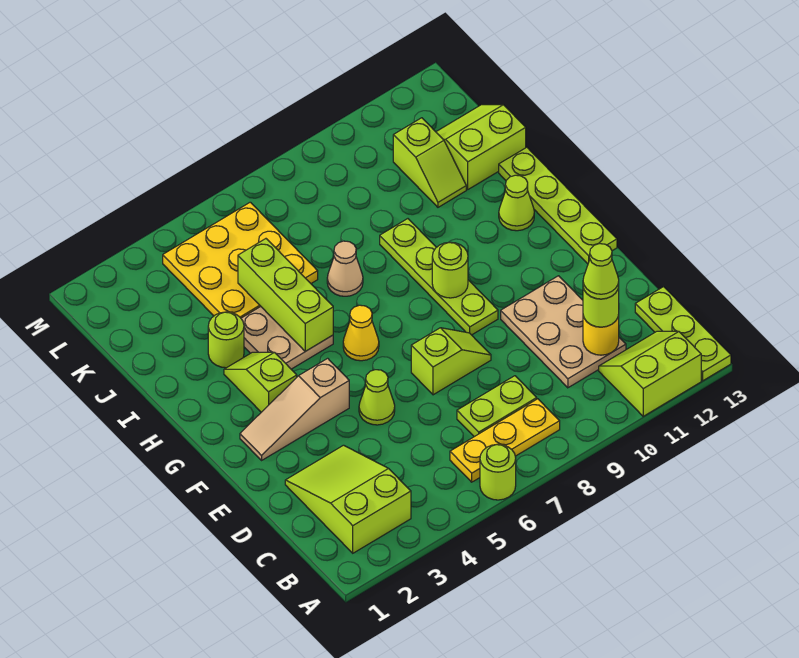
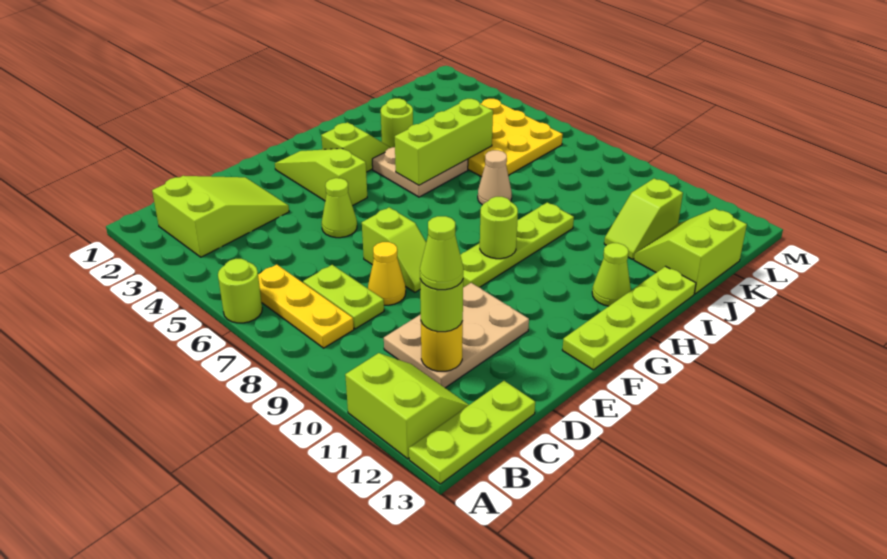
tan 1x3 slope [240,358,349,460] -> lime 1x3 slope [275,148,367,206]
yellow 1x1 cone [343,305,379,361] -> yellow 1x1 cone moved to [368,242,406,305]
lime 2x2 slope [436,105,526,189] -> lime 2x2 slope turned to [634,209,747,294]

